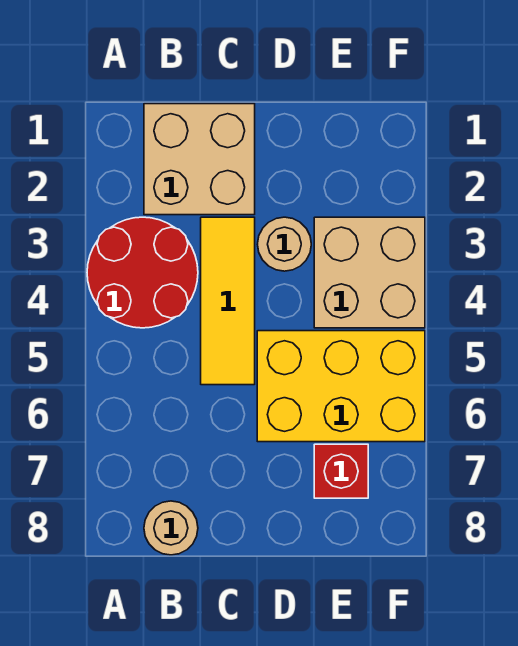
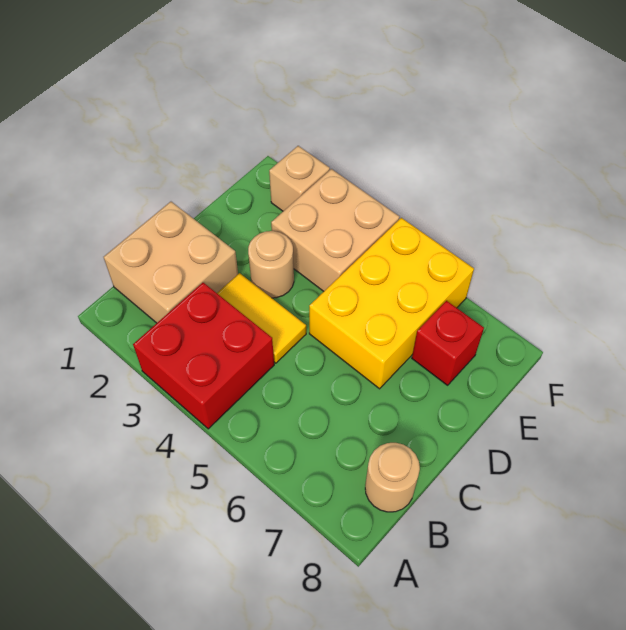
red 2x2 round brick [87,217,198,328] -> red 2x2 brick [133,283,274,429]
yellow 1x3 tile [201,217,255,385] -> yellow 1x2 tile [217,273,306,363]
none -> tan 1x1 brick [269,146,330,211]

